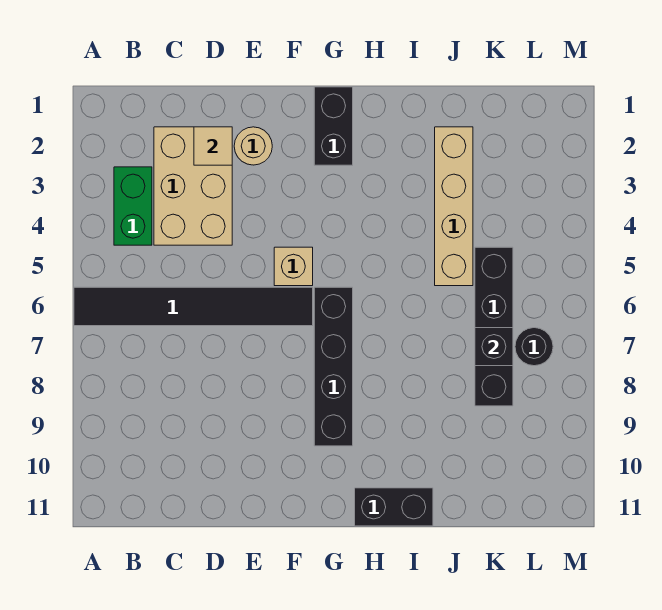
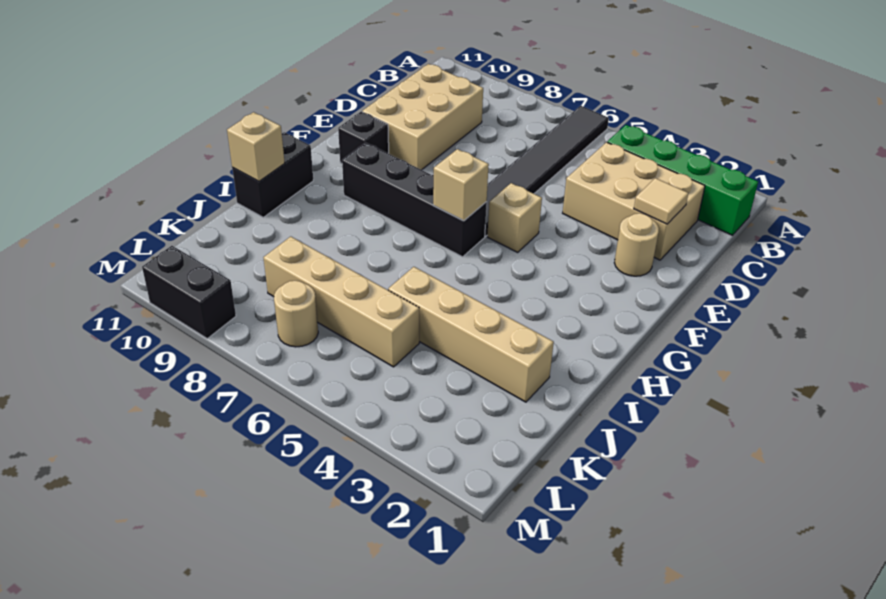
green 1x2 brick [114,167,152,245] -> green 1x4 brick [607,125,758,235]
none -> tan 2x3 brick [362,64,483,170]
black 1x2 brick [314,87,353,165] -> black 1x2 brick moved to [142,246,236,338]
none -> tan 1x1 brick [433,149,489,221]
none -> tan 1x1 brick [227,112,285,181]
black 1x4 brick [475,247,513,406] -> tan 1x4 brick [263,237,419,367]
black 1x1 brick [475,328,513,366] -> black 1x1 brick moved to [338,112,389,164]
black 1x1 round brick [515,328,553,366] -> tan 1x1 round brick [274,281,318,347]

